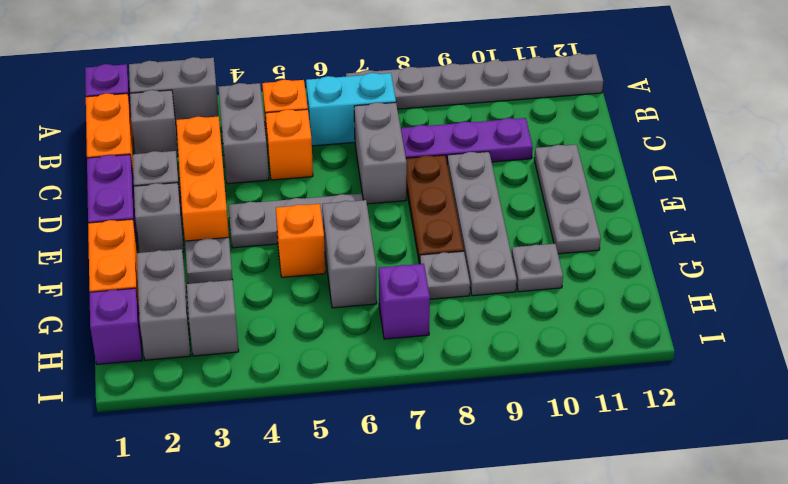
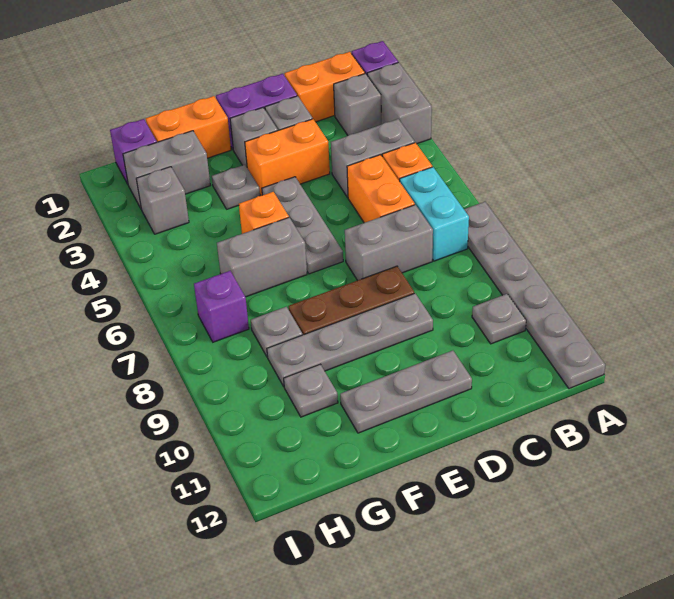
none -> grey 1x1 plate [472,294,526,344]
orange 1x3 brick [176,116,229,241] -> orange 1x2 brick [245,119,330,196]
orange 1x1 brick [266,109,313,180] -> orange 1x2 brick [347,155,415,223]
purple 1x3 plate [401,118,533,162] -> none

